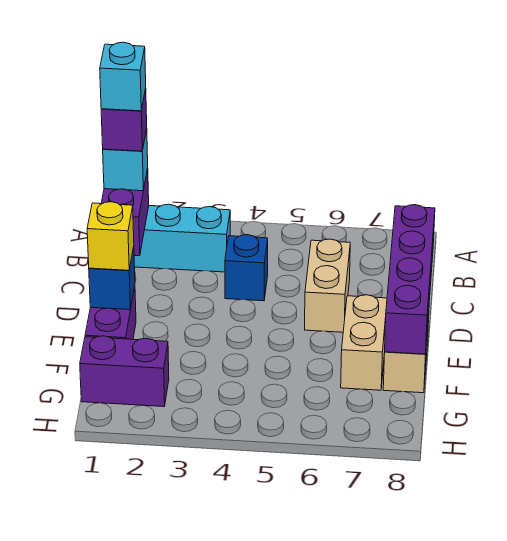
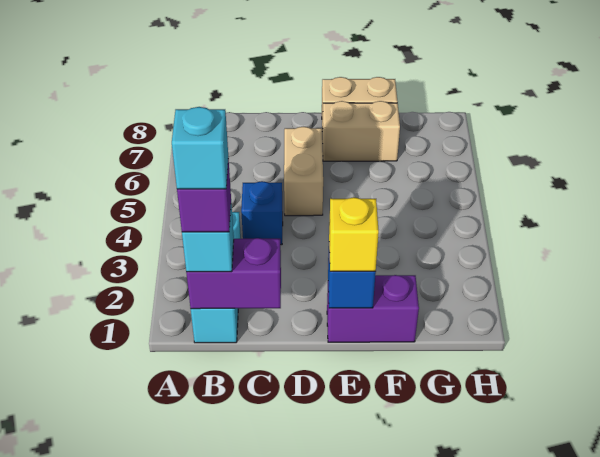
tan 1x2 brick [305,239,350,332] -> tan 1x2 brick turned to [284,126,323,216]
purple 1x4 brick [385,205,435,354] -> none
purple 1x2 brick [80,336,169,407] -> none

